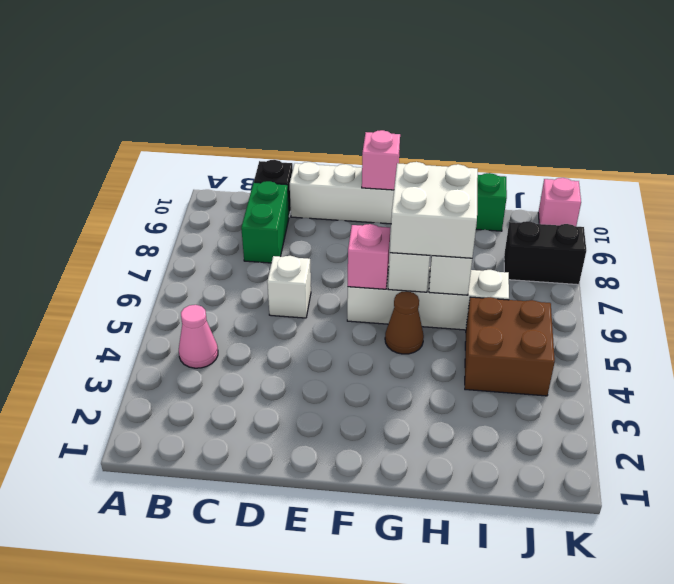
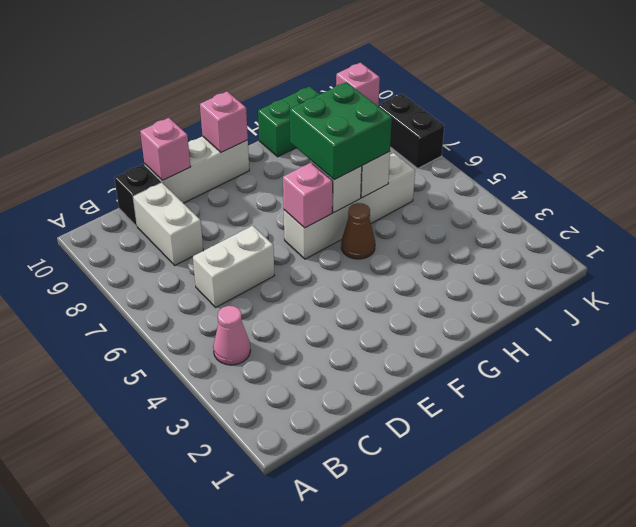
green 1x2 brick [241,181,289,263] -> white 1x2 brick [133,183,203,265]
white 1x1 brick [267,256,311,318] -> white 1x2 brick [193,226,274,307]
none -> pink 1x1 brick [140,118,191,180]
white 2x2 brick [390,162,478,258] -> green 2x2 brick [290,82,392,180]
brown 2x2 brick [465,297,555,396] -> none
black 1x2 brick [504,221,586,285] -> black 1x2 brick turned to [378,94,444,169]

